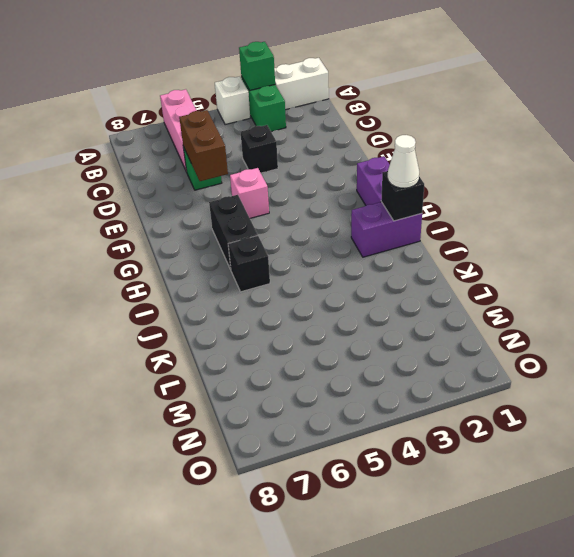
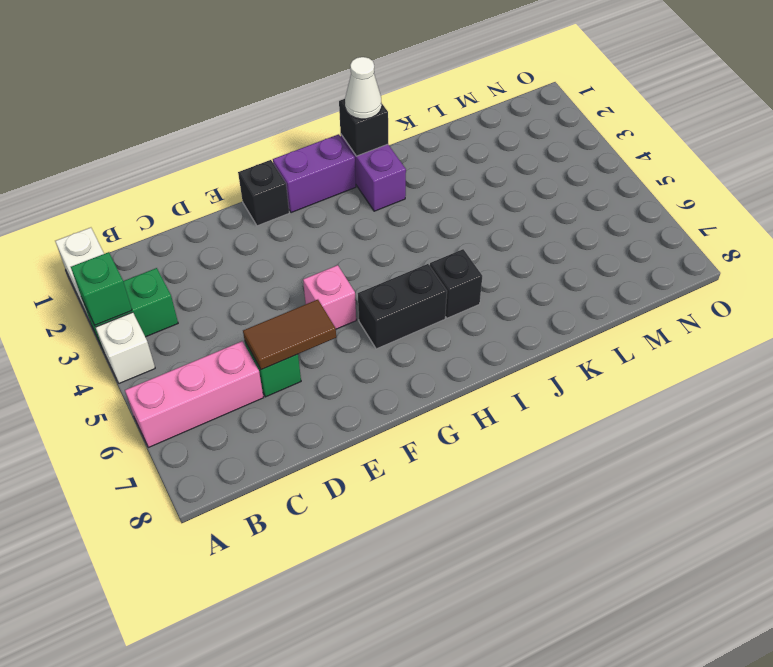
black 1x1 brick [241,125,278,173] -> black 1x1 brick moved to [238,160,289,226]
brown 1x2 brick [179,110,228,181] -> brown 1x2 tile [243,300,336,370]

